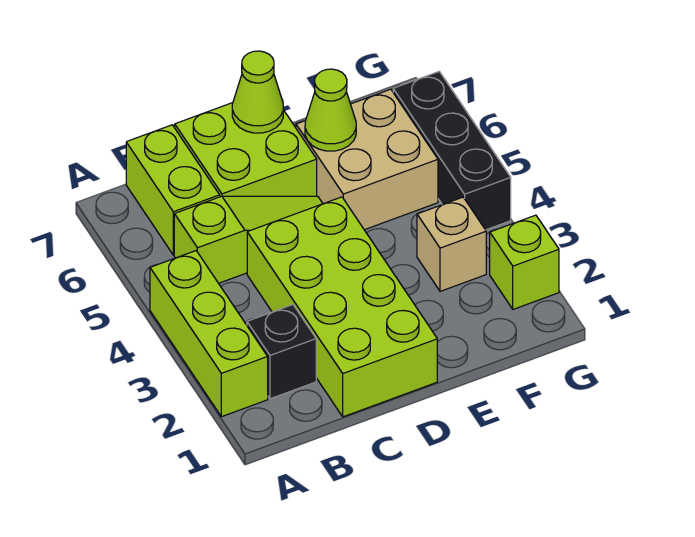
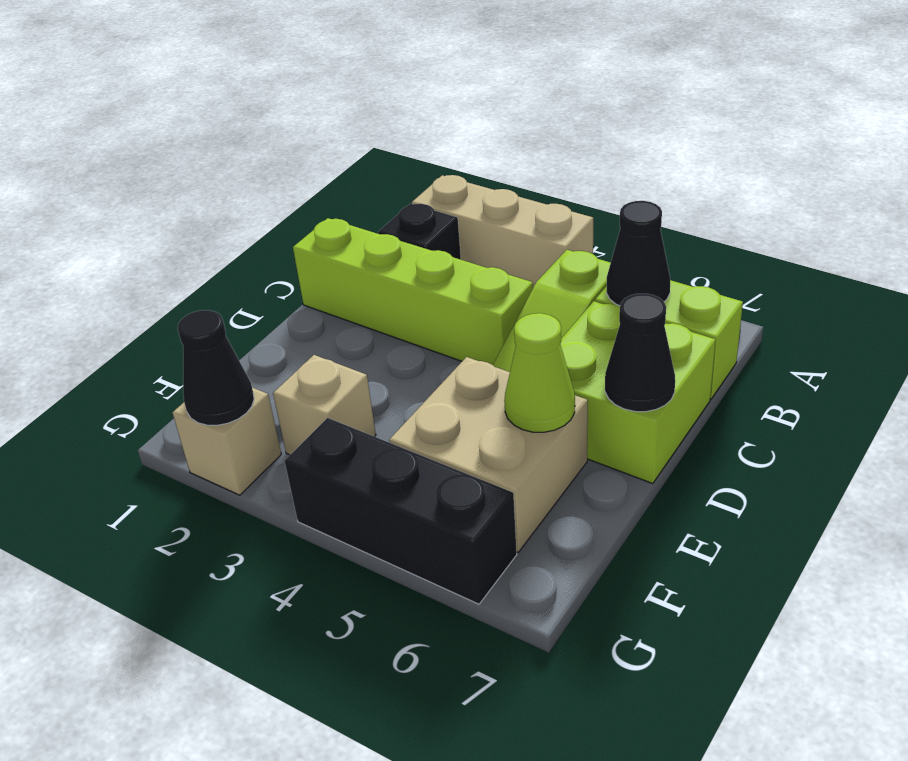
lime 1x3 brick [150,251,268,417] -> tan 1x3 brick [412,175,593,287]
none -> black 1x1 cone [607,201,670,306]
lime 2x4 brick [247,197,437,417] -> lime 1x4 brick [293,218,533,365]
lime 1x1 cone [232,51,283,133] -> black 1x1 cone [605,294,675,412]
lime 1x1 brick [490,215,559,309] -> tan 1x1 brick [173,387,281,495]
none -> black 1x1 cone [178,310,254,425]

